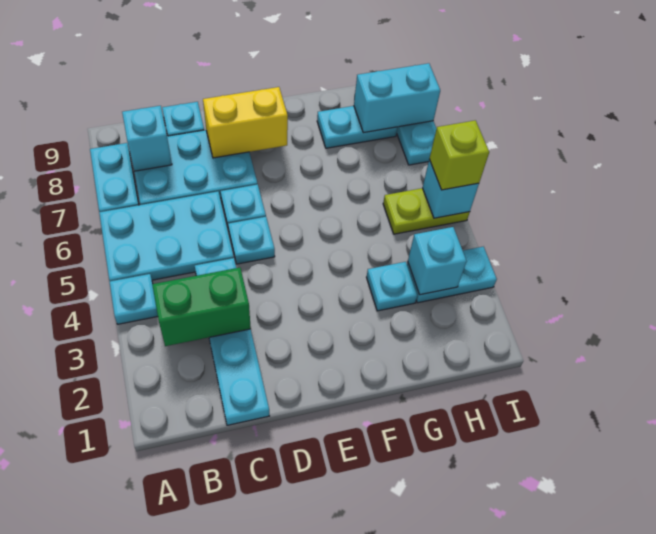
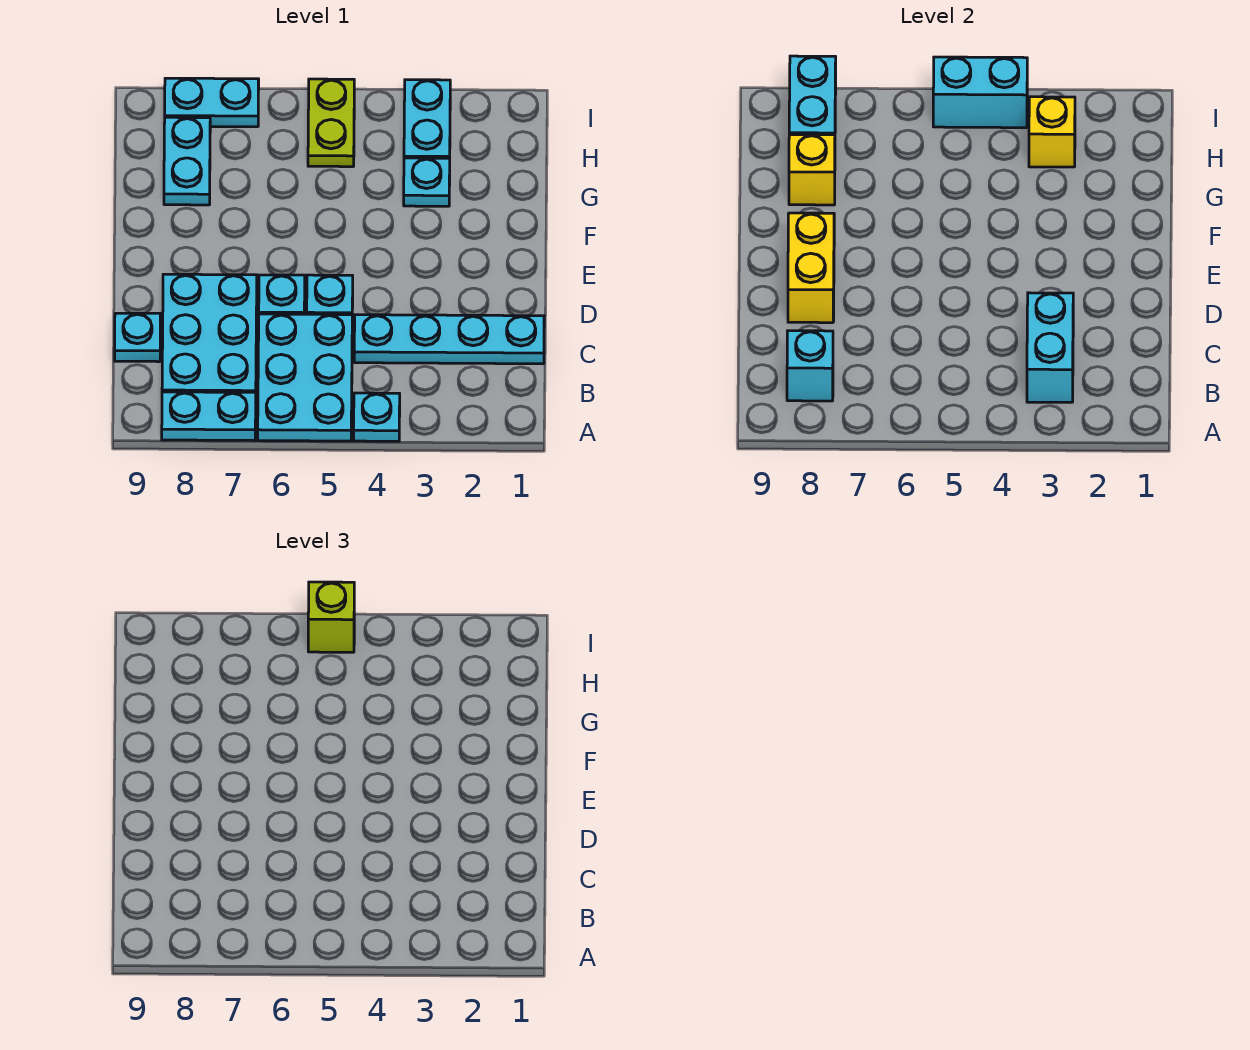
green 1x2 brick [152,268,251,346] -> cyan 1x2 brick [1027,293,1073,402]
none -> yellow 1x1 brick [789,135,835,205]
cyan 1x1 brick [408,227,466,295] -> yellow 1x1 brick [1029,97,1075,167]
cyan 1x1 brick [423,160,479,218] -> cyan 1x2 brick [933,57,1027,128]

